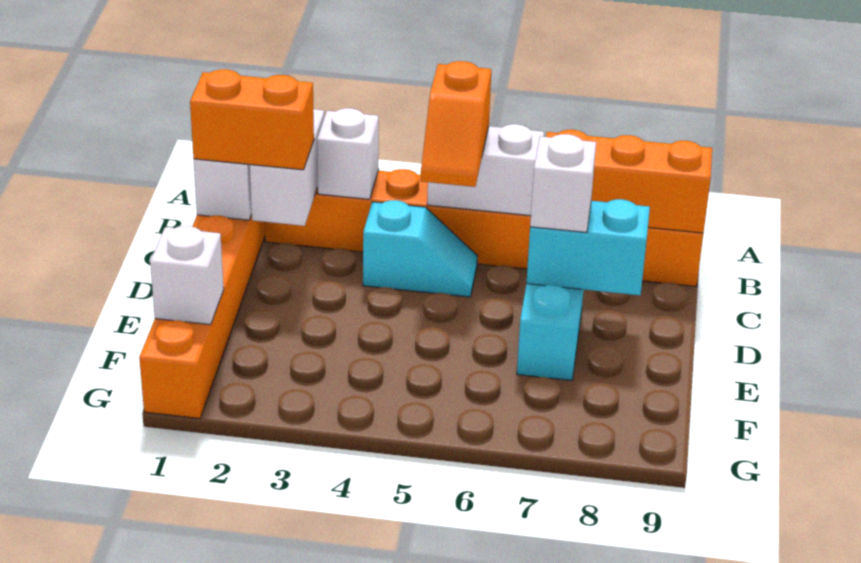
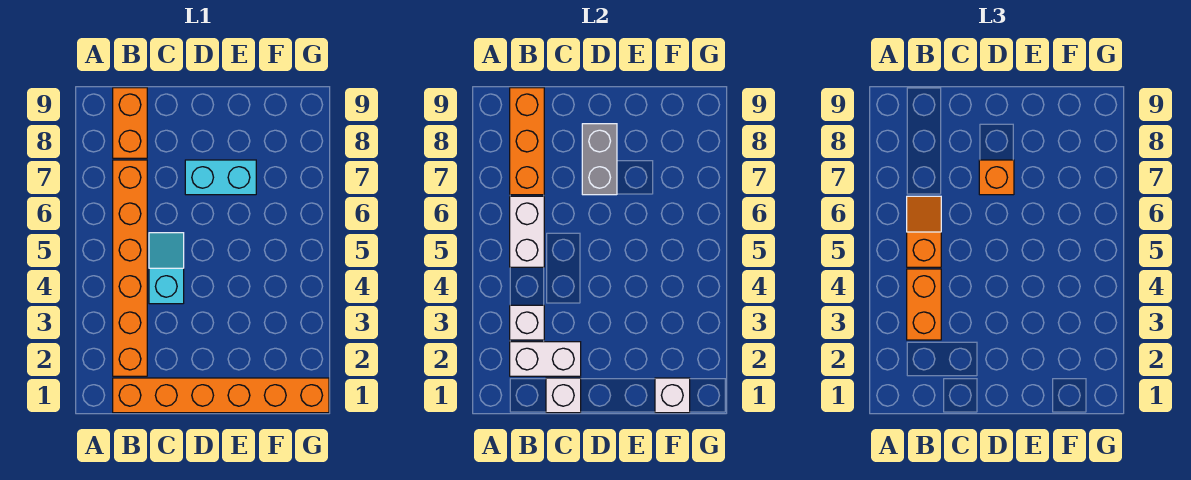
orange 1x2 slope [421,61,491,187] -> orange 1x2 slope turned to [907,196,941,267]
orange 1x2 brick [190,69,314,170] -> orange 1x2 brick moved to [907,269,941,340]
cyan 1x2 brick [526,199,650,295] -> grey 1x2 brick [582,124,617,195]
white 1x1 brick [530,134,596,232] -> orange 1x1 brick [979,160,1014,195]

